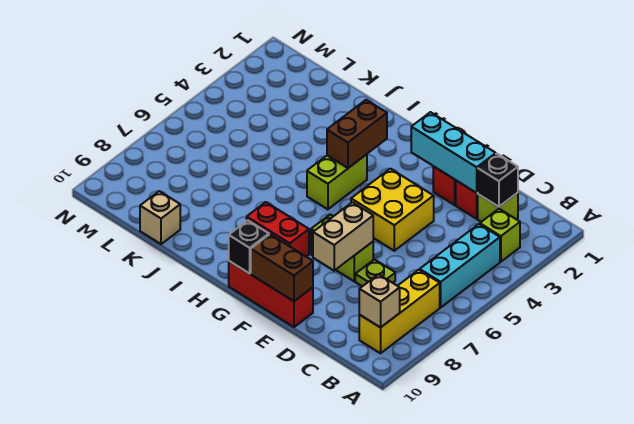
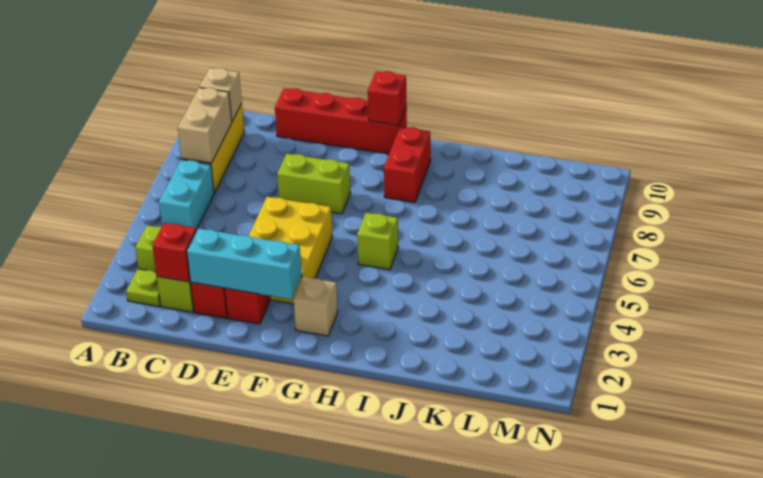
cyan 1x3 brick [420,224,500,307] -> cyan 1x2 brick [159,160,214,230]
black 1x1 brick [477,154,518,207] -> red 1x1 brick [152,223,197,282]
lime 1x1 plate [355,259,395,286] -> lime 1x1 plate moved to [126,269,160,306]
yellow 2x2 brick [351,169,434,251] -> yellow 2x3 brick [249,197,332,304]
tan 1x2 brick [313,202,373,271] -> tan 1x2 brick moved to [178,88,232,163]
red 1x3 brick [229,261,313,327] -> red 1x4 brick [275,88,407,154]
brown 1x2 brick [251,234,313,301] -> none
red 1x2 brick [247,202,309,257] -> red 1x2 brick turned to [384,127,431,202]
black 1x1 brick [229,221,269,274] -> red 1x1 brick [368,71,407,125]
brown 1x2 brick [327,100,387,168] -> none
lime 1x2 brick [307,154,367,209] -> lime 1x1 brick [357,213,398,270]
tan 1x1 brick [140,191,180,244] -> tan 1x1 brick moved to [294,277,338,336]

